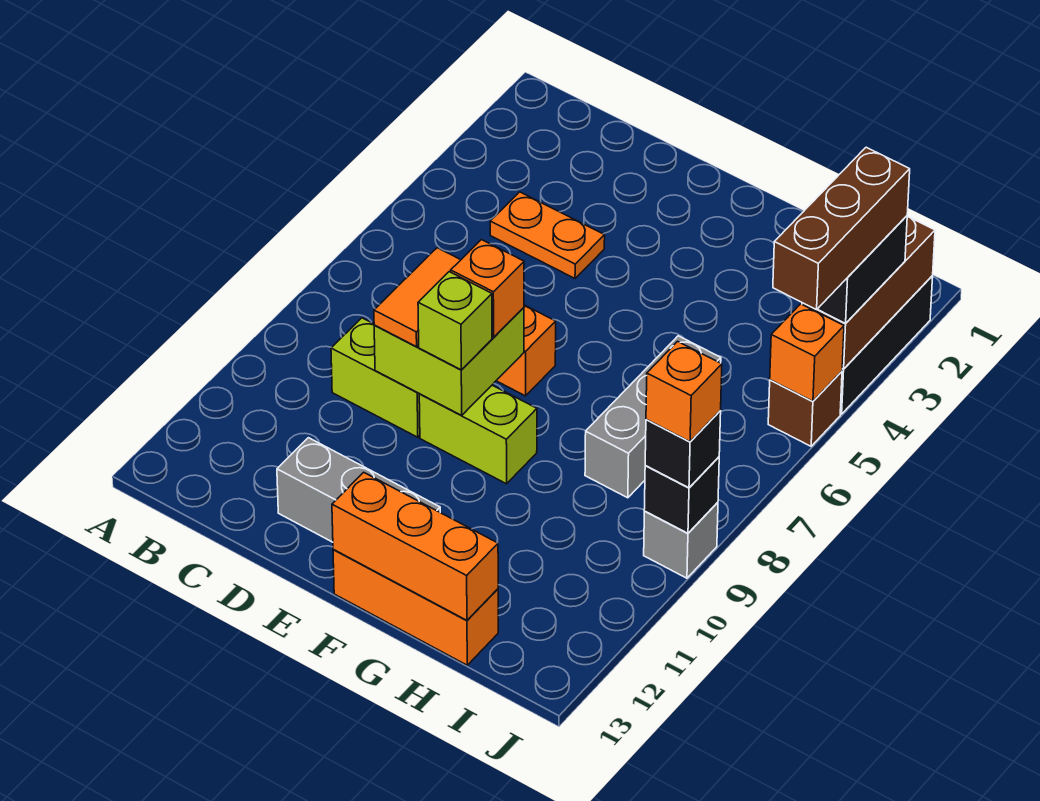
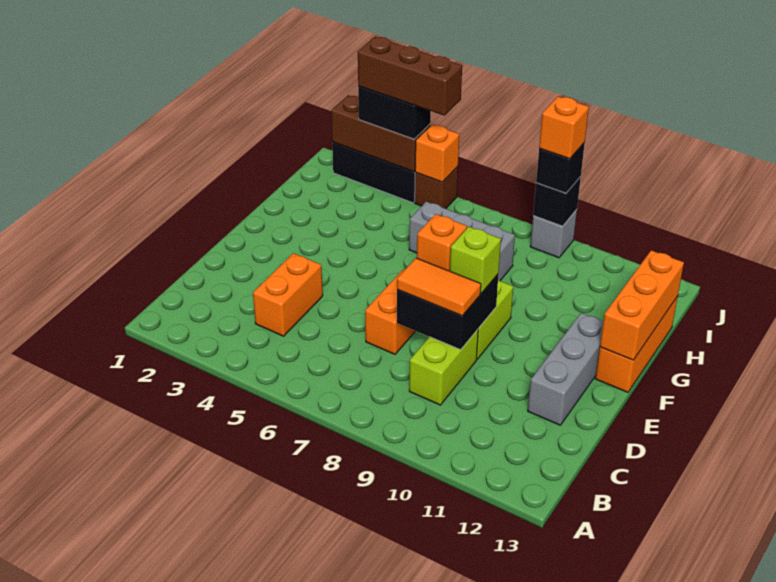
orange 1x2 plate [490,192,605,278] -> orange 1x2 brick [253,253,323,336]
lime 2x2 brick [374,308,524,416] -> black 2x2 brick [397,275,498,350]

